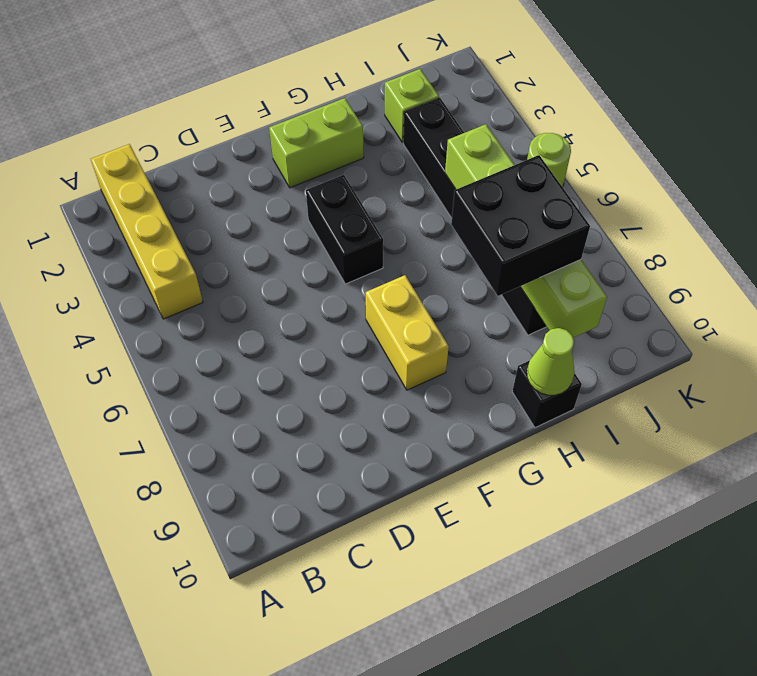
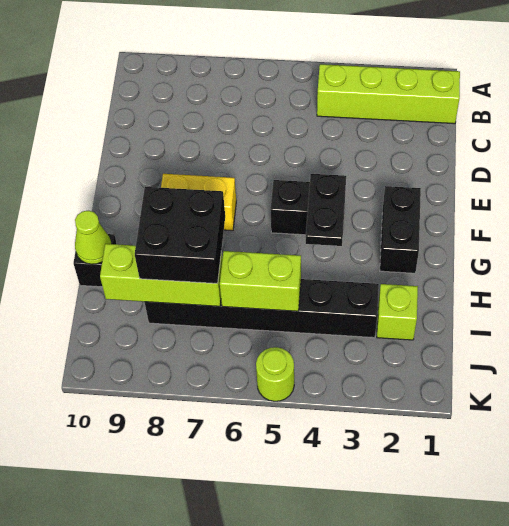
yellow 1x4 brick [91,144,203,319] -> lime 1x4 brick [317,64,460,124]
lime 1x2 brick [269,98,364,188] -> black 1x2 brick [380,186,421,273]
none -> black 1x2 plate [306,174,346,246]

